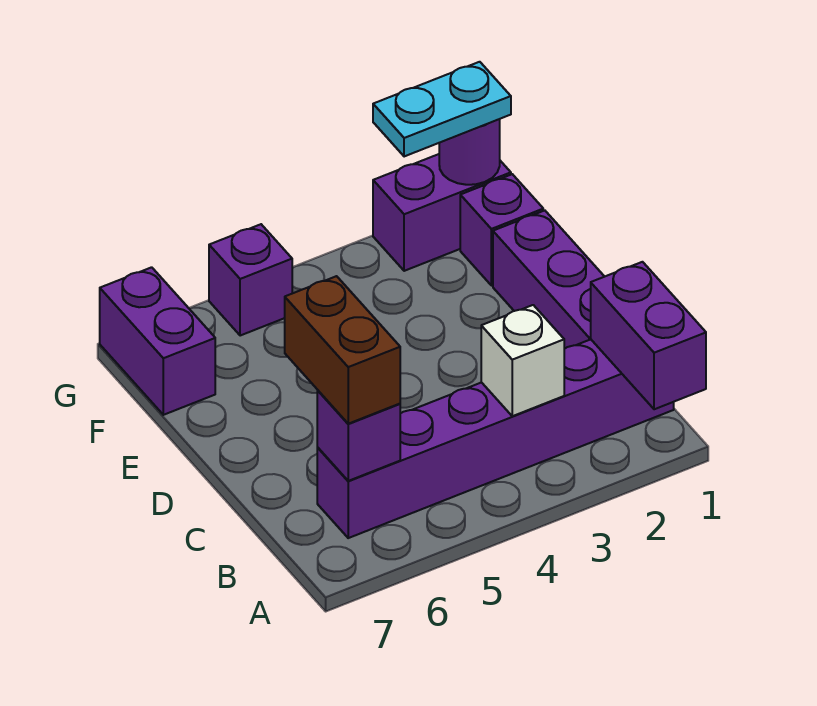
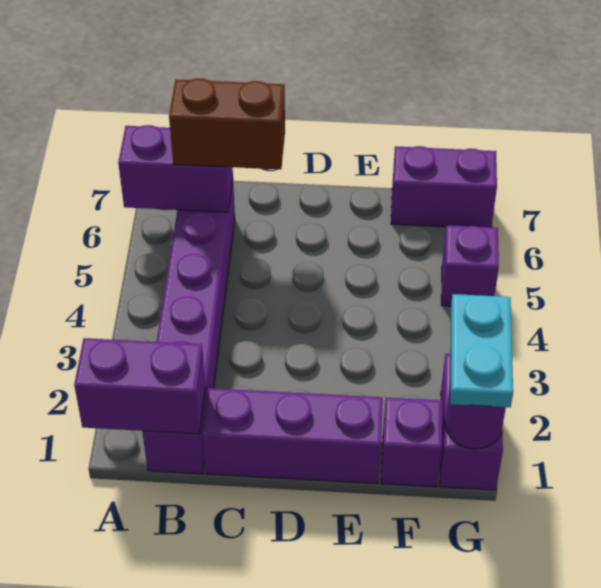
white 1x1 brick [481,305,564,416] -> none
purple 1x1 brick [317,390,400,481] -> purple 1x2 brick [118,125,233,212]

